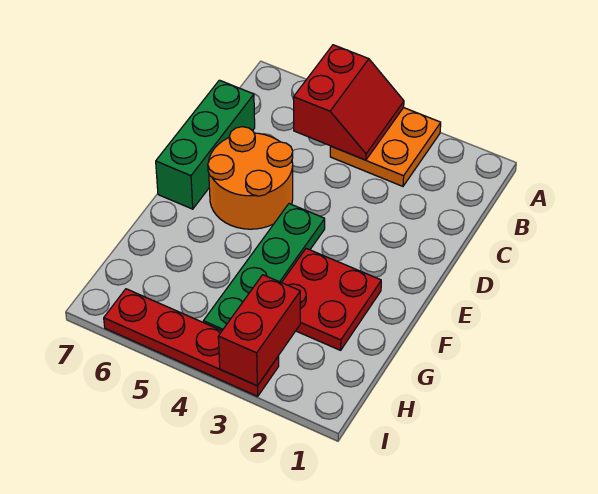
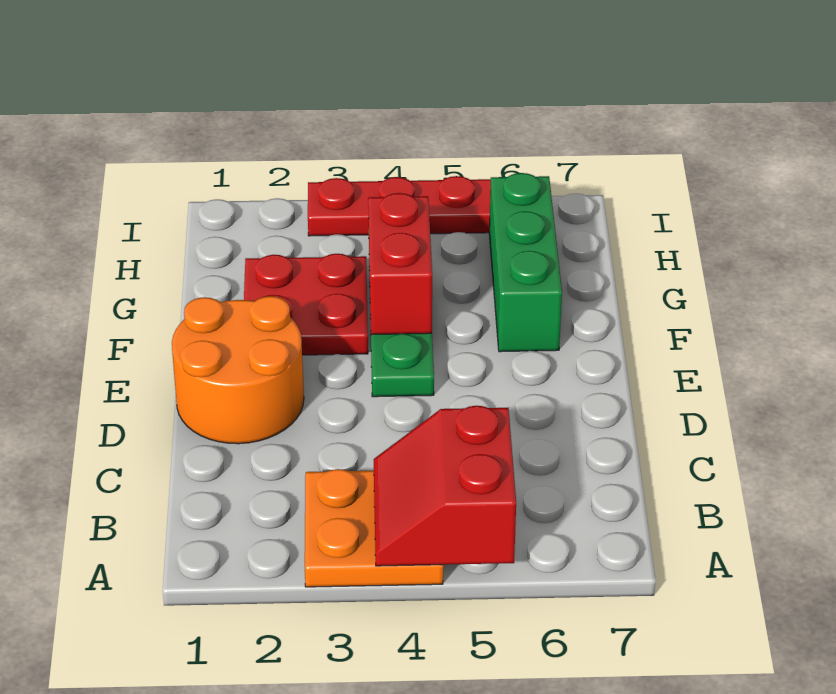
green 1x3 brick [156,80,255,209] -> green 1x3 brick moved to [489,173,562,352]
orange 2x2 round brick [208,127,293,229] -> orange 2x2 round brick moved to [172,296,304,444]
red 1x2 brick [218,275,300,386] -> red 1x2 brick moved to [368,193,432,335]

